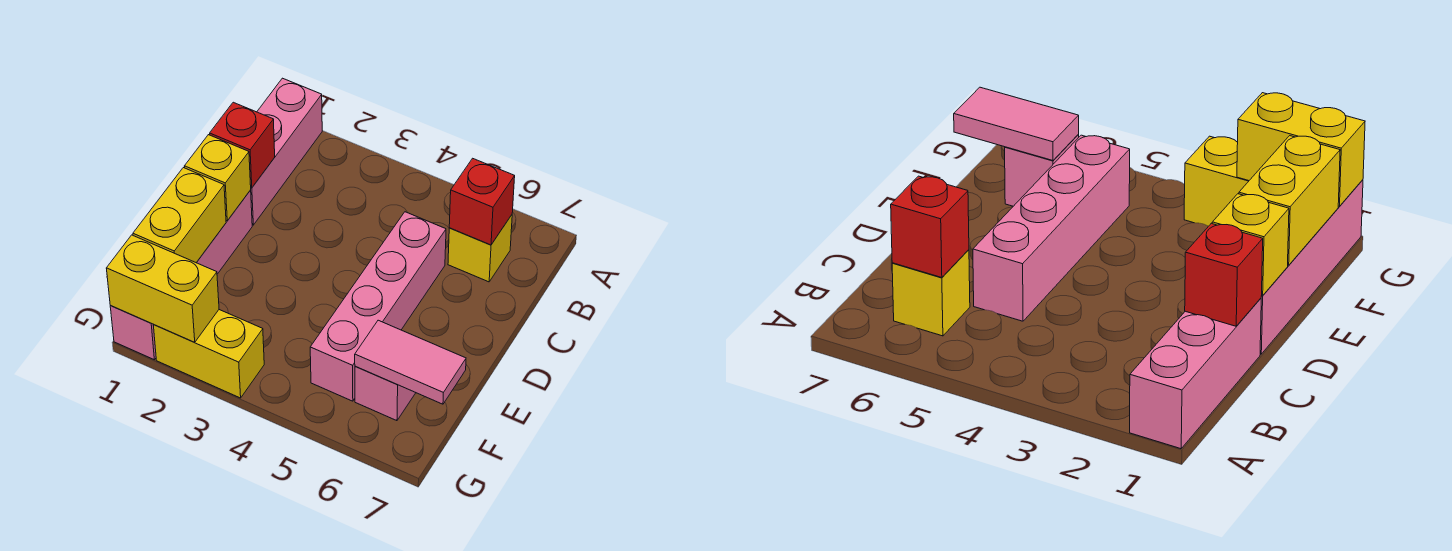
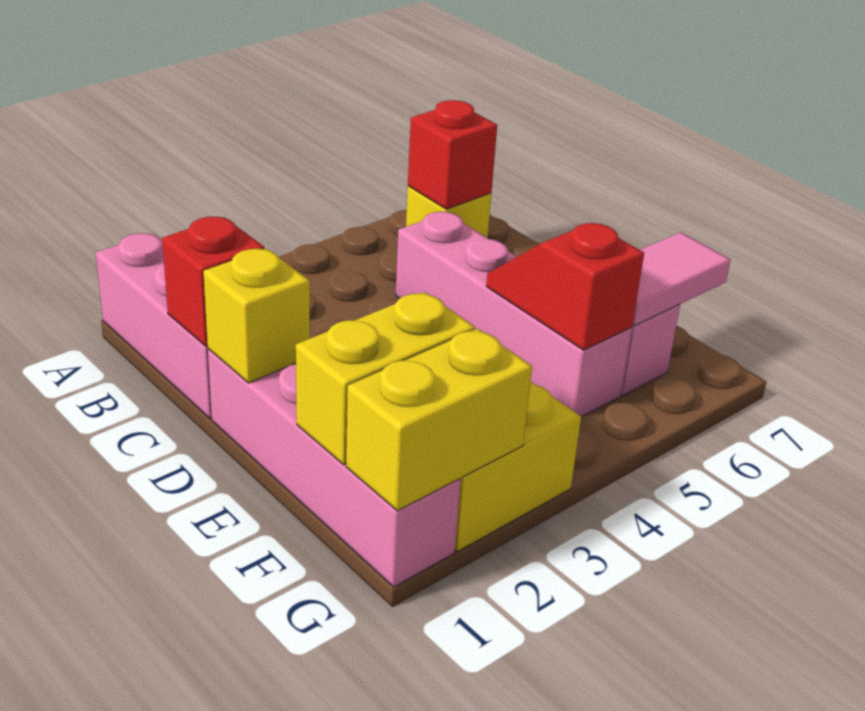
yellow 1x2 brick [133,168,226,262] -> yellow 1x2 brick turned to [296,292,475,465]
none -> red 1x2 slope [486,223,644,350]

